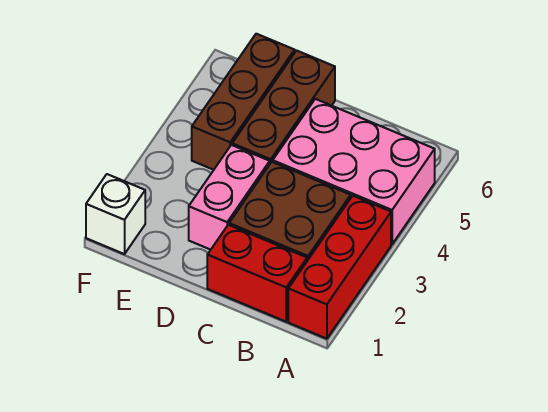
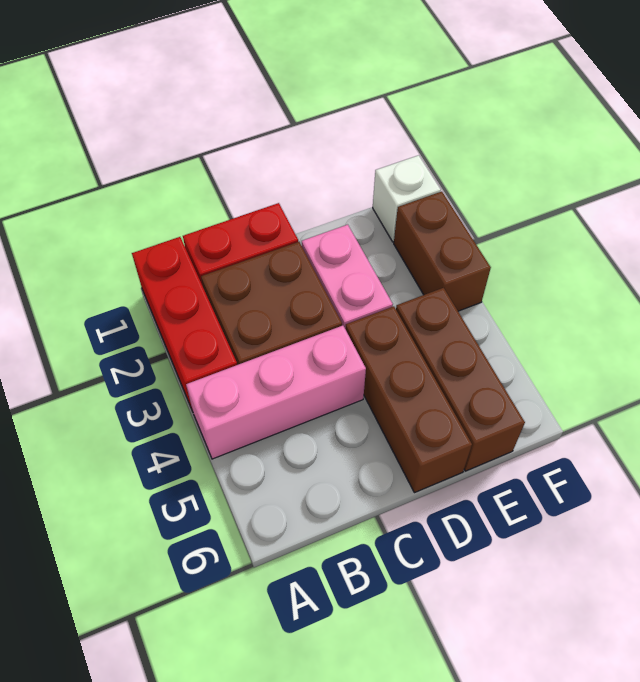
pink 2x3 brick [273,99,435,244] -> pink 1x3 brick [186,326,366,459]
none -> brown 1x2 brick [394,191,491,311]

